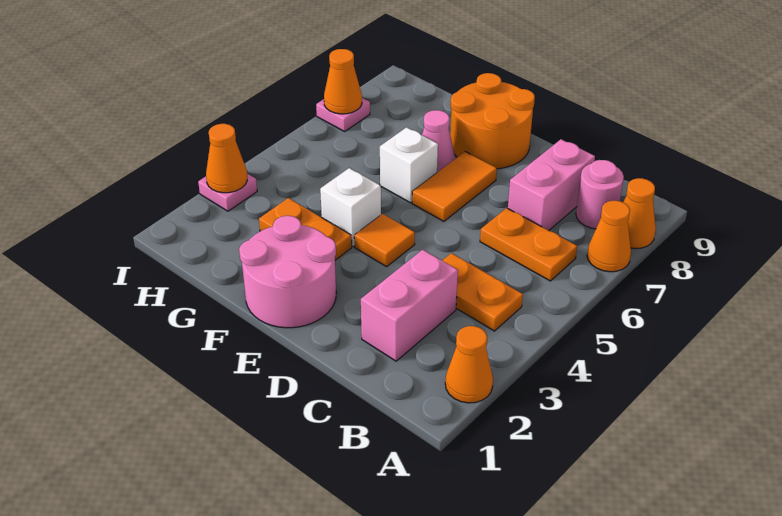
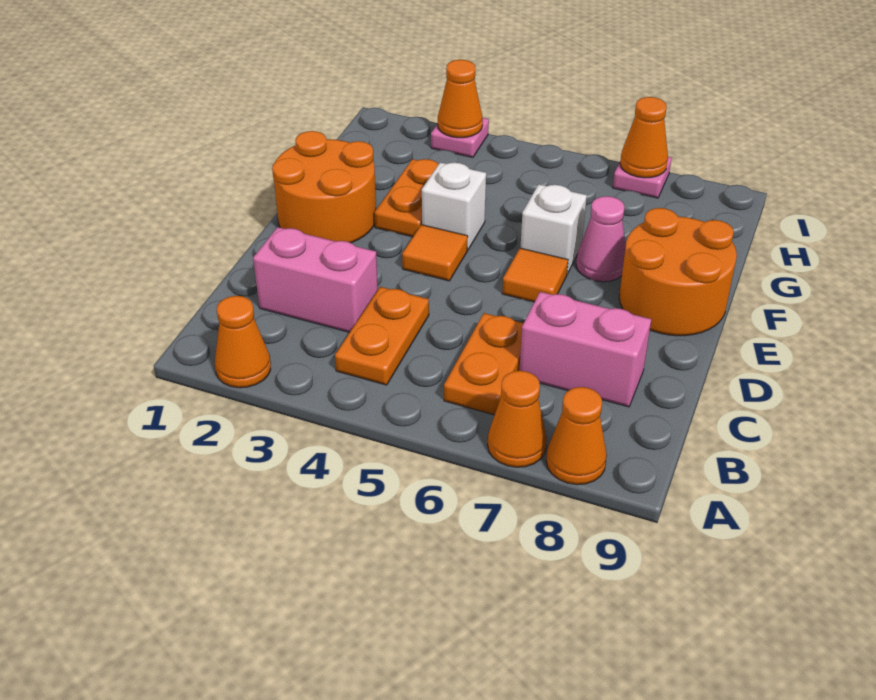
pink 1x1 round brick [576,160,624,229] -> none
pink 2x2 round brick [239,216,336,328] -> orange 2x2 round brick [272,131,376,243]
orange 1x2 tile [412,152,497,221] -> orange 1x1 tile [502,248,568,302]

